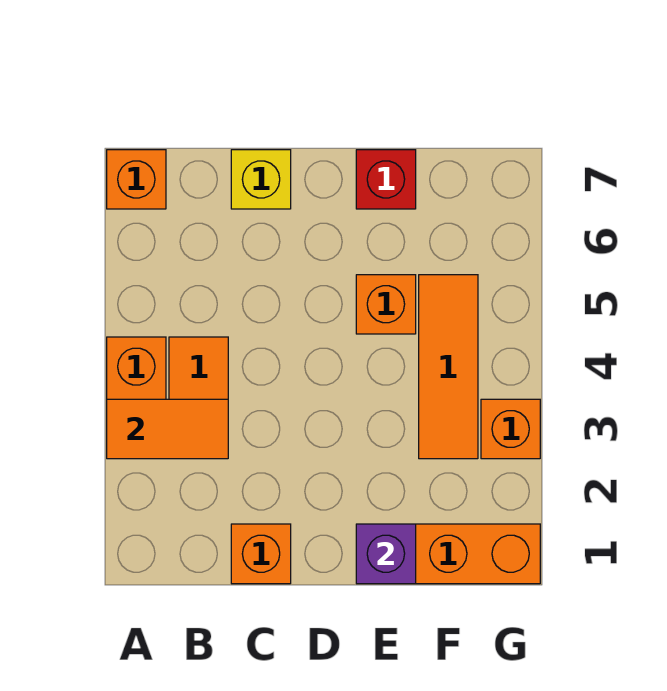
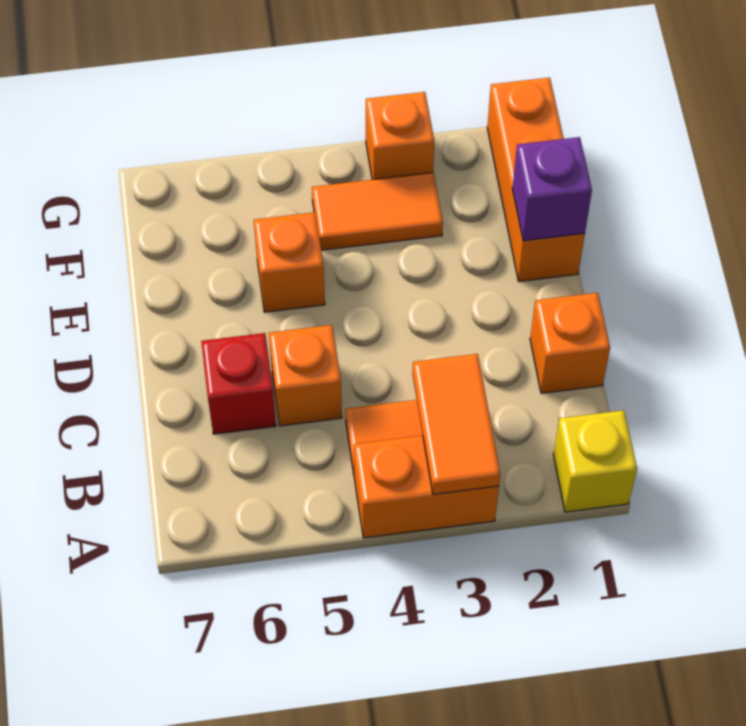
orange 1x1 brick [107,150,166,209] -> orange 1x1 brick moved to [269,325,342,426]
yellow 1x1 brick [231,150,291,209] -> yellow 1x1 brick moved to [553,410,637,512]
red 1x1 brick [356,150,416,209] -> red 1x1 brick moved to [201,333,276,434]
orange 1x3 tile [419,275,478,459] -> orange 1x2 tile [312,173,443,250]

